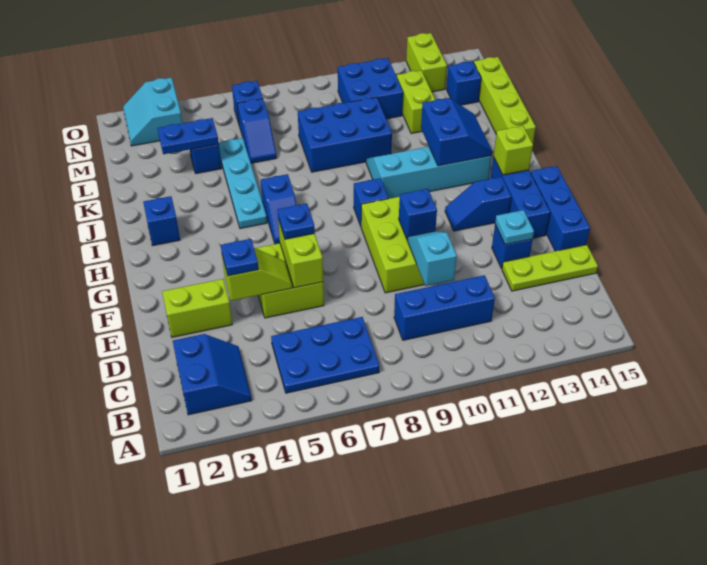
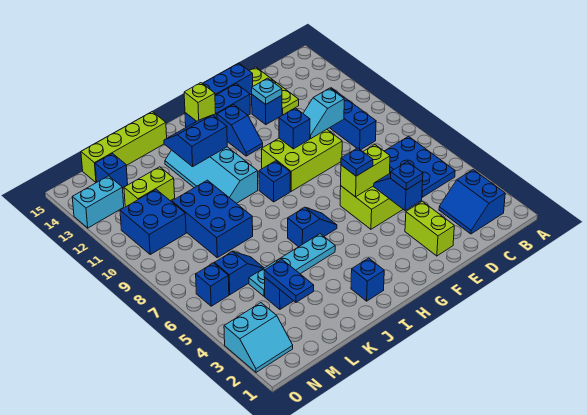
blue 2x2 slope [173,334,252,415] -> blue 2x2 slope turned to [439,170,505,234]
lime 1x2 slope [222,248,292,301] -> blue 1x2 slope [374,173,423,210]
lime 1x2 brick [406,33,447,92] -> cyan 1x2 brick [72,176,124,228]

